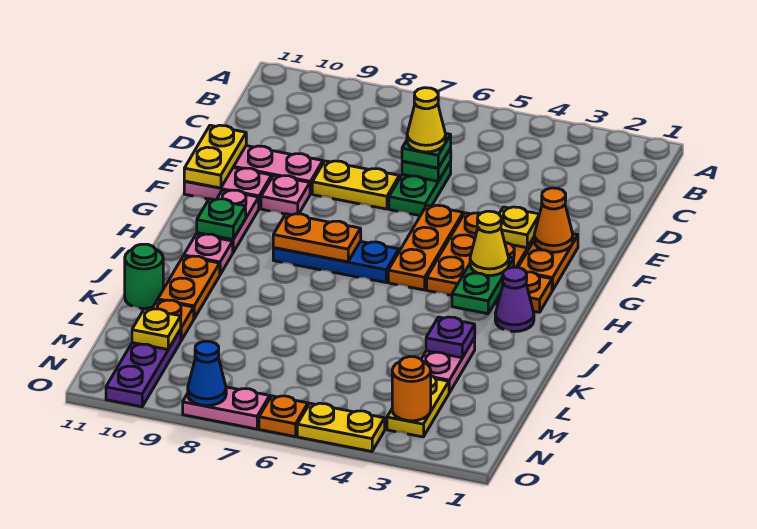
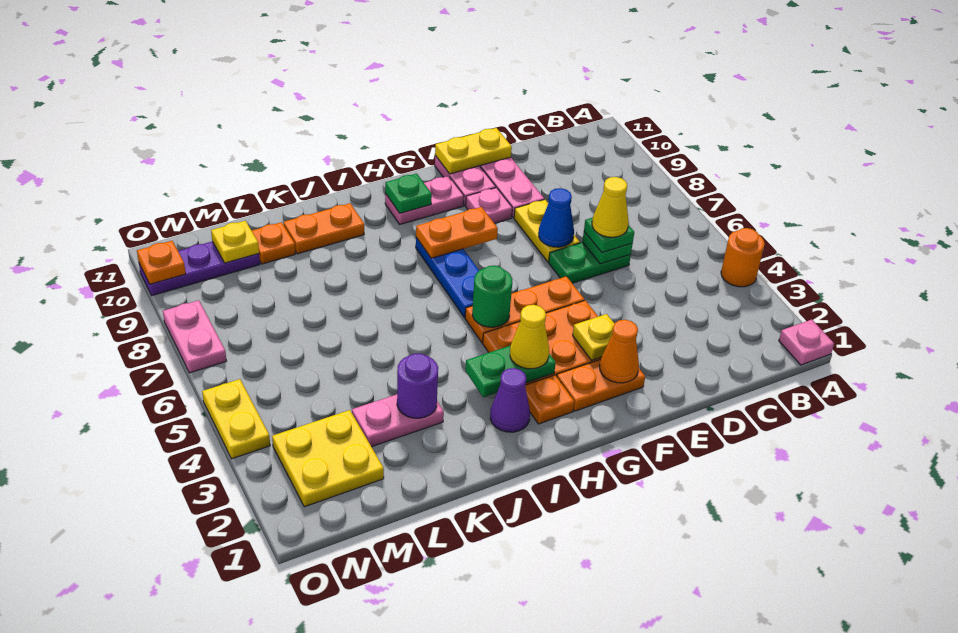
orange 1x2 plate [273,214,361,262] -> orange 1x2 plate turned to [416,207,498,258]
pink 1x1 plate [184,234,233,274] -> pink 1x1 plate moved to [779,320,834,365]
purple 1x1 plate [426,317,475,358] -> purple 1x1 round brick [397,353,438,418]
green 1x1 round brick [125,244,163,308] -> green 1x1 round brick moved to [472,265,512,327]
yellow 1x2 plate [387,376,449,437] -> yellow 2x2 plate [272,410,384,507]
orange 1x1 round brick [392,357,431,421] -> orange 1x1 round brick moved to [721,228,765,287]
orange 1x1 plate [259,396,308,437] -> orange 1x1 plate moved to [137,241,186,284]
blue 1x1 cone [188,341,226,406] -> blue 1x1 cone moved to [539,188,574,247]

